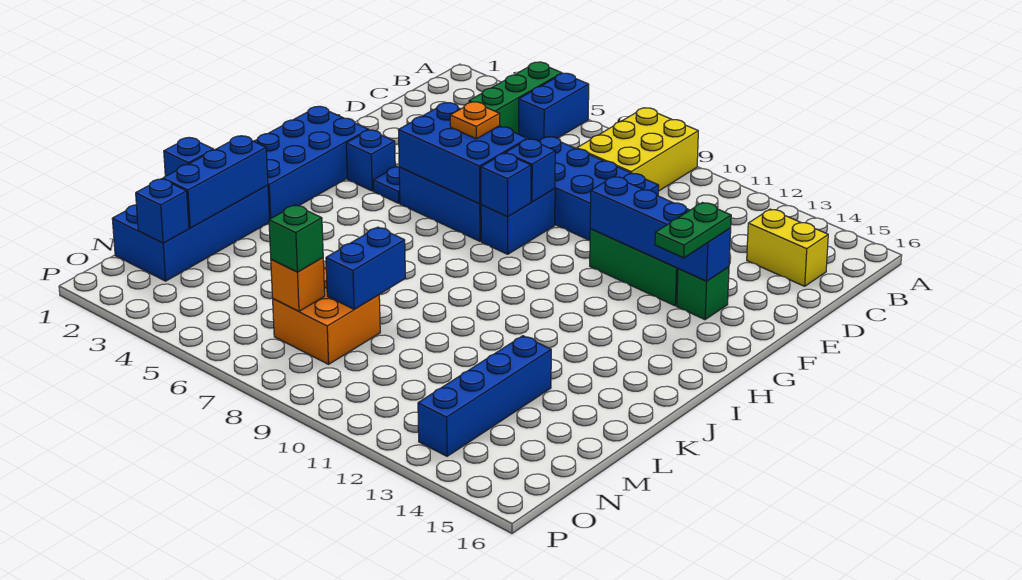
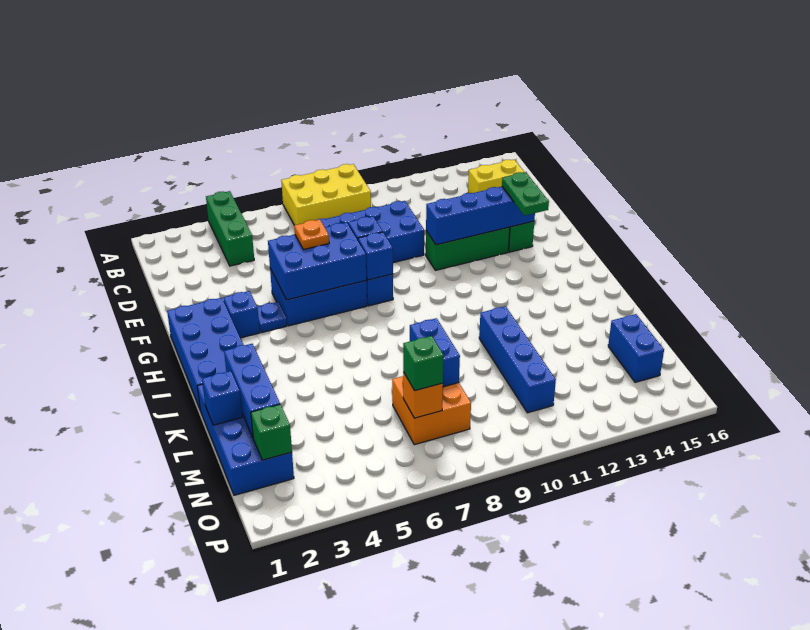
blue 1x2 brick [519,73,589,142] -> blue 1x2 brick moved to [608,314,664,382]
yellow 2x3 brick [577,108,698,191] -> yellow 2x3 brick turned to [281,164,371,225]
blue 1x4 brick [418,336,551,456] -> blue 1x4 brick moved to [479,306,556,413]
blue 1x1 brick [136,179,189,243] -> green 1x1 brick [251,404,292,460]

